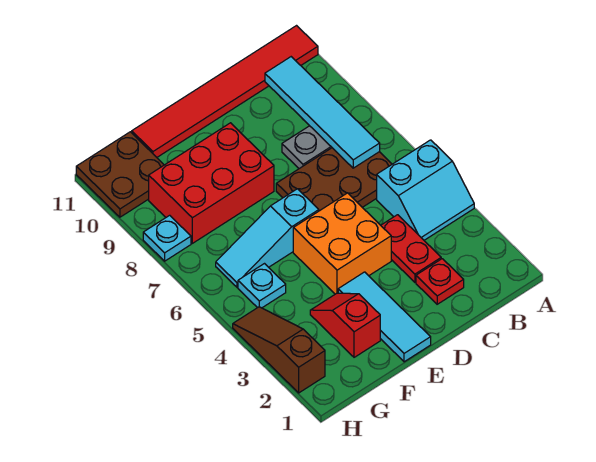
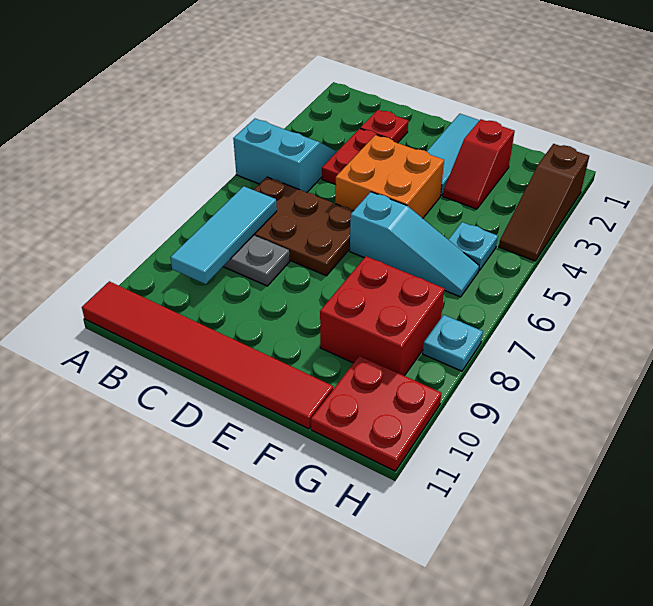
cyan 1x4 tile [265,57,380,168] -> cyan 1x3 tile [170,186,277,284]
red 2x3 brick [149,123,274,243] -> red 2x2 brick [320,256,445,376]
brown 2x2 plate [76,132,164,217] -> red 2x2 plate [311,356,442,471]

